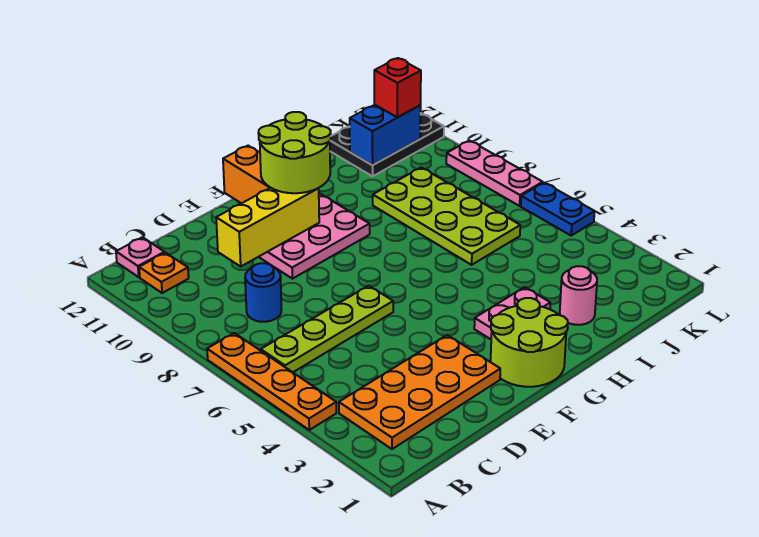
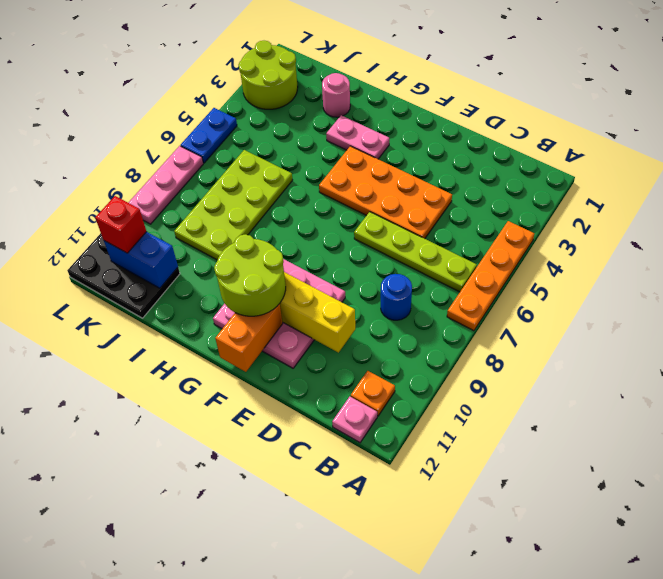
orange 2x4 plate [339,335,500,449] -> orange 2x4 plate moved to [319,146,452,239]
lime 2x2 round brick [491,298,568,387] -> lime 2x2 round brick moved to [239,41,298,109]

